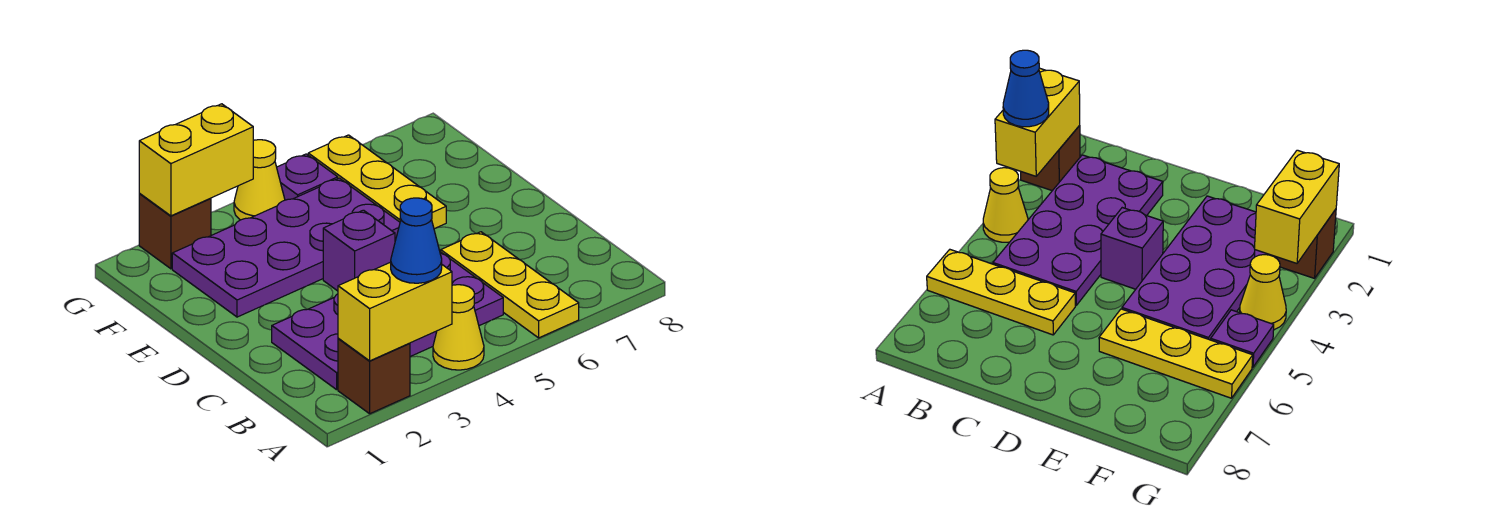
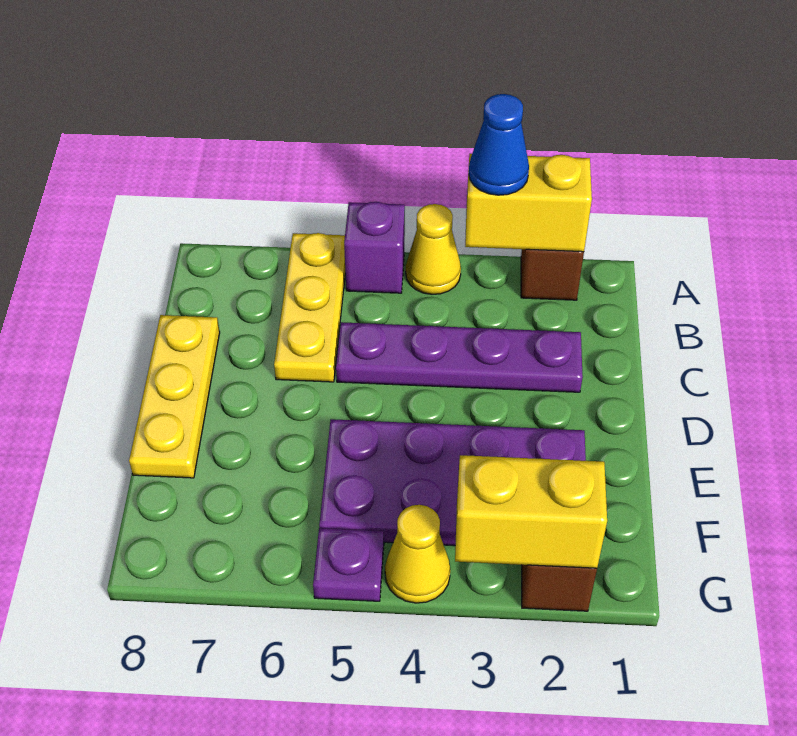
purple 2x4 plate [272,252,503,390] -> purple 1x4 plate [336,322,583,392]
purple 1x1 brick [323,210,395,291] -> purple 1x1 brick moved to [344,202,405,293]
yellow 1x3 plate [308,135,446,229] -> yellow 1x3 plate moved to [129,315,220,478]

